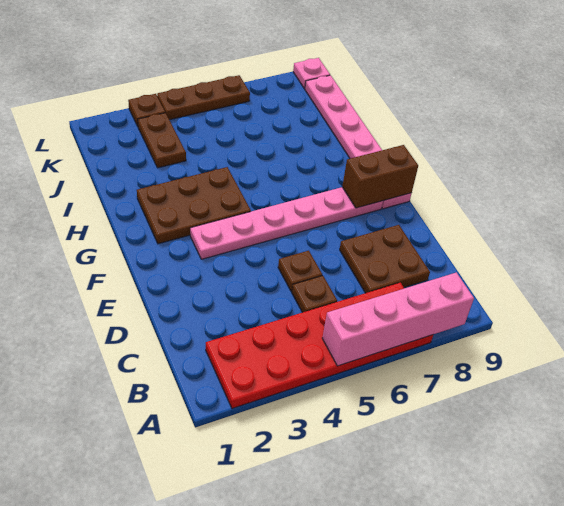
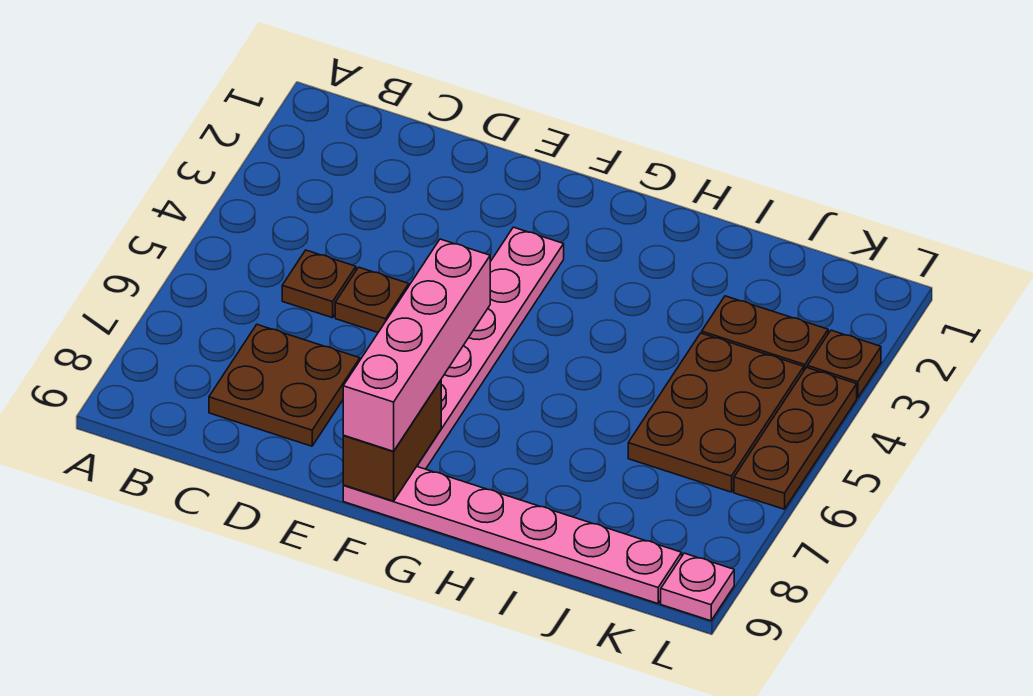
red 2x6 plate [206,283,433,408] -> none
pink 1x4 brick [322,272,474,366] -> pink 1x4 brick moved to [343,239,490,451]
brown 2x3 plate [137,167,251,244] -> brown 2x3 plate moved to [628,333,804,492]

